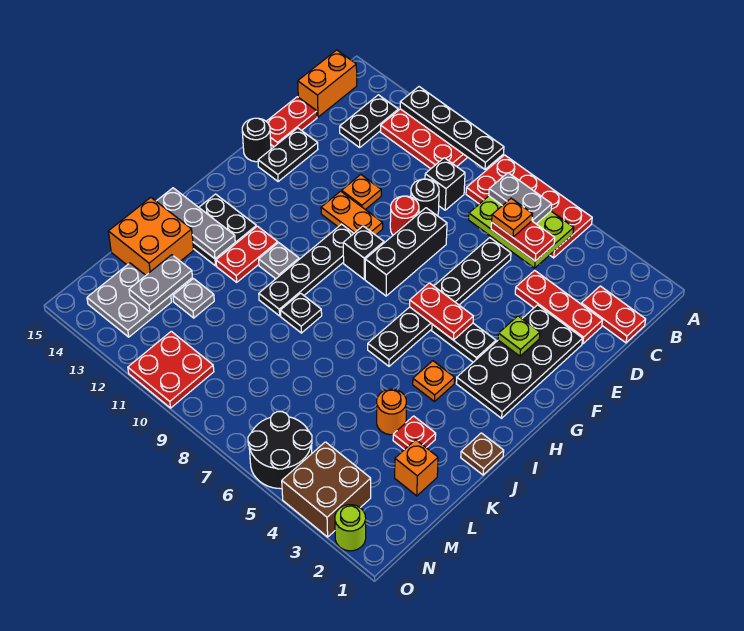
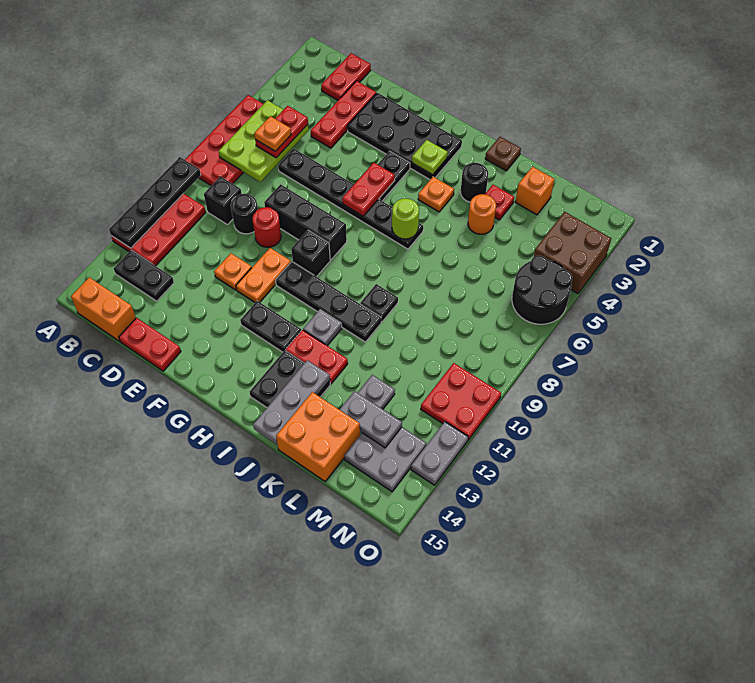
grey 1x2 plate [489,173,552,224] -> grey 1x2 plate moved to [411,422,468,485]
black 1x2 plate [258,128,318,181] -> black 1x2 plate moved to [240,301,301,352]
lime 1x1 plate [498,316,540,356] -> lime 1x1 plate moved to [412,140,448,175]
black 1x1 round brick [242,118,271,162] -> black 1x1 round brick moved to [461,163,488,202]
lime 1x1 round brick [335,505,366,551] -> lime 1x1 round brick moved to [392,198,419,239]

